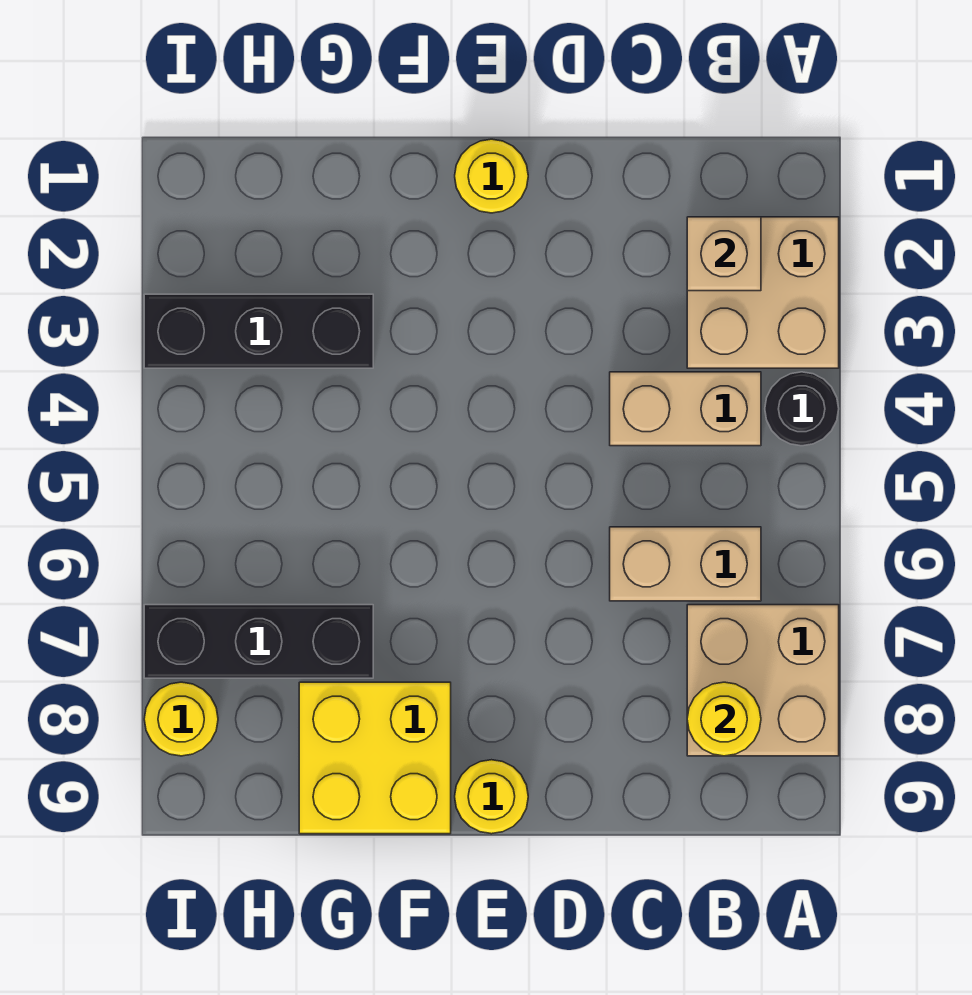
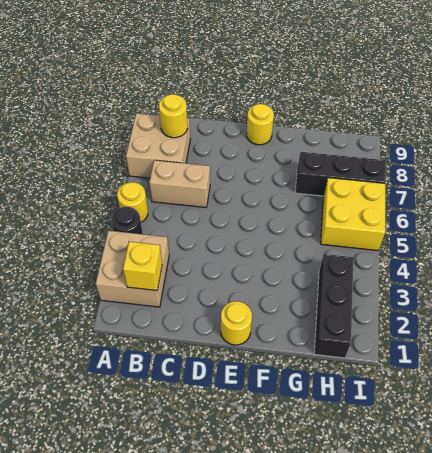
tan 1x1 brick [687,217,761,291] -> yellow 1x1 brick [123,242,162,291]
tan 1x2 brick [610,372,761,446] -> none
yellow 2x2 brick [299,682,451,834] -> yellow 2x2 brick moved to [321,178,385,251]
black 1x3 brick [144,294,373,368] -> black 1x3 brick turned to [314,254,354,358]
yellow 1x1 round brick [144,682,218,756] -> yellow 1x1 round brick moved to [117,182,148,222]

